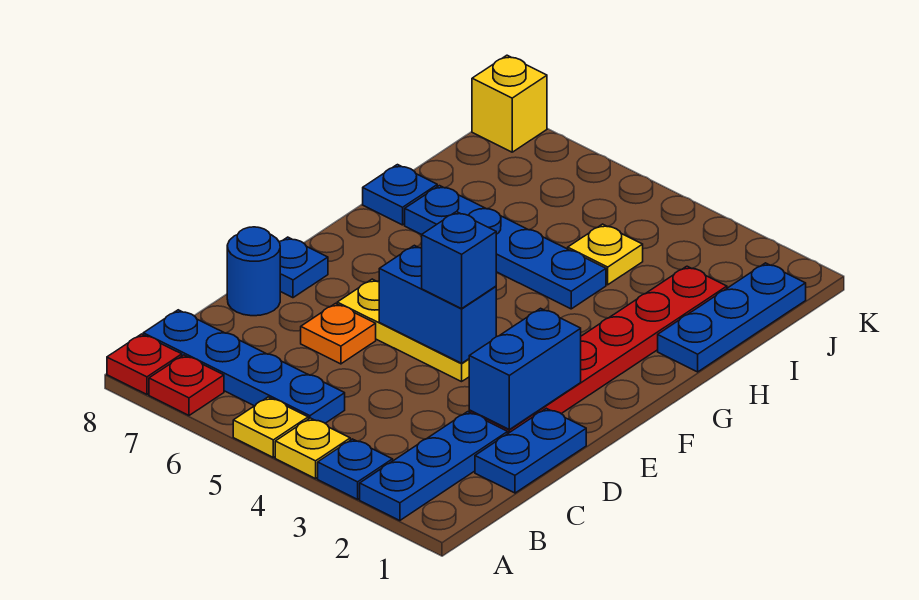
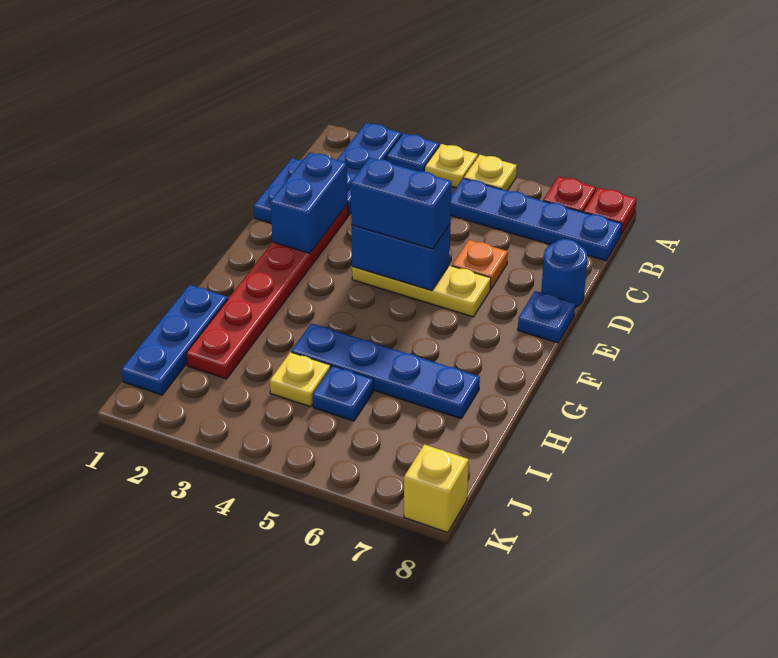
blue 1x1 brick [422,212,496,309] -> blue 1x2 brick [351,158,452,249]
blue 1x1 plate [363,165,437,225] -> blue 1x1 plate moved to [313,366,373,421]

